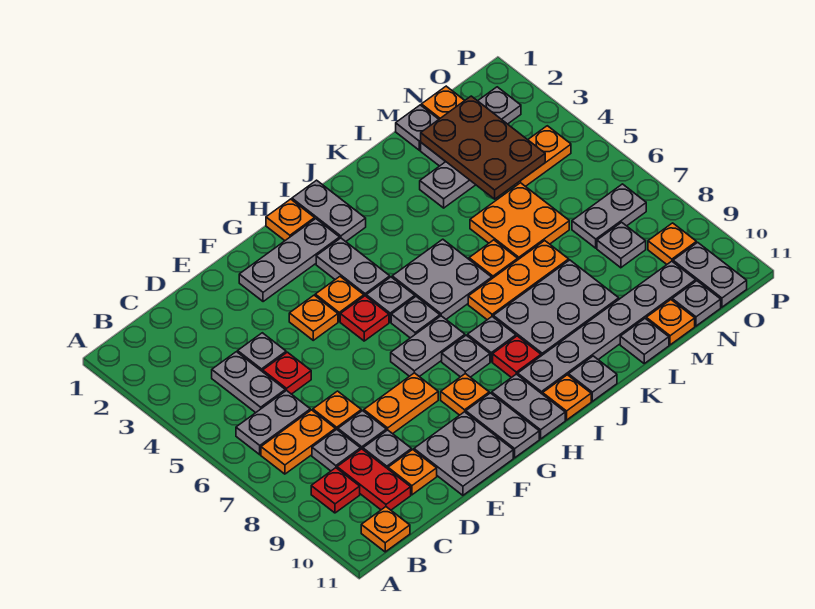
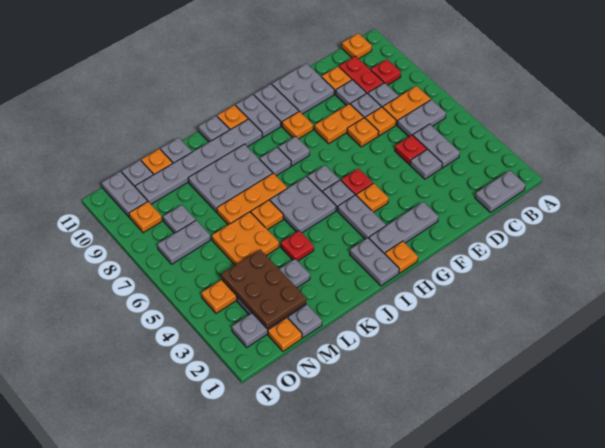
orange 1x1 plate [289,295,338,340] -> orange 1x1 plate moved to [347,118,379,147]
grey 1x2 plate [391,316,465,377] -> grey 1x2 plate moved to [475,171,525,212]
red 1x1 plate [493,336,541,378] -> red 1x1 plate moved to [281,231,314,261]

